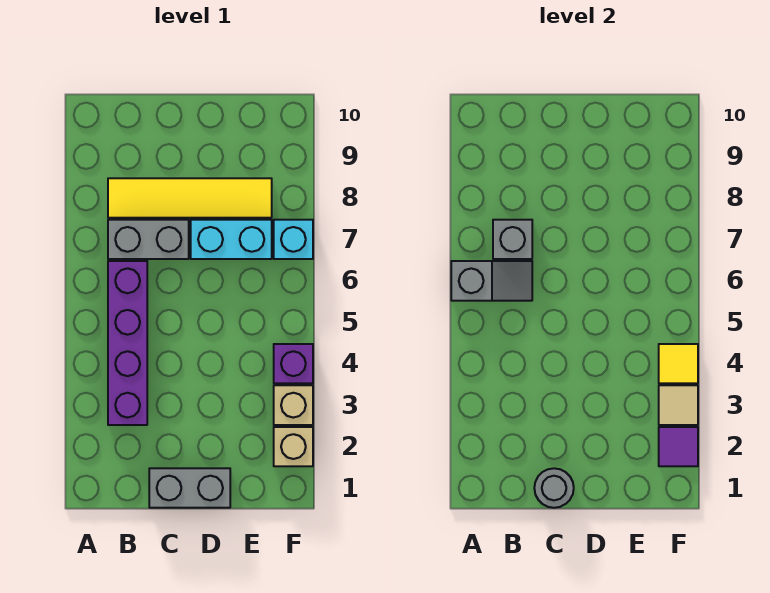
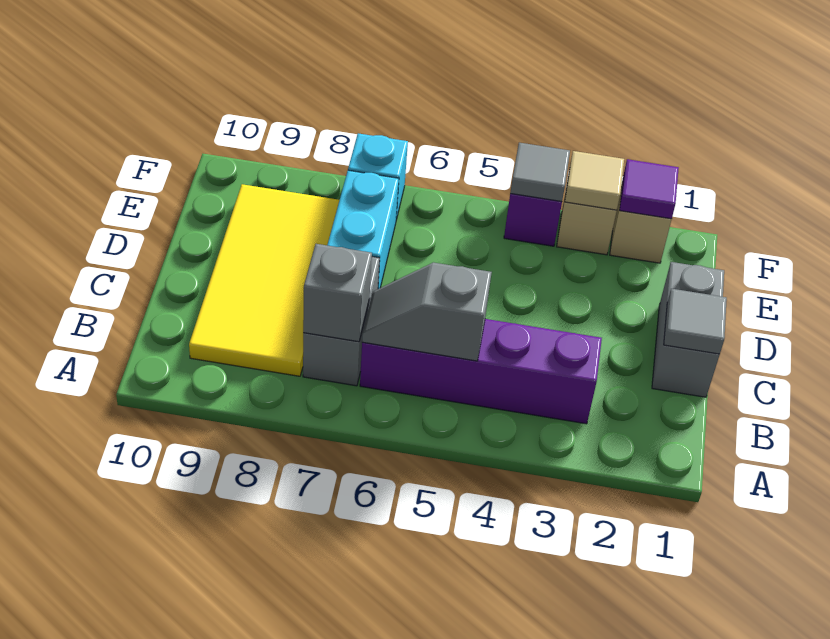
grey 1x2 slope [451,261,532,301] -> grey 1x2 slope turned to [362,262,492,361]
yellow 1x4 tile [108,178,272,218] -> yellow 2x4 tile [189,184,339,376]
grey 1x1 round brick [534,468,574,508] -> grey 1x1 tile [664,289,727,354]
yellow 1x1 tile [659,344,698,383] -> grey 1x1 tile [510,143,570,202]

